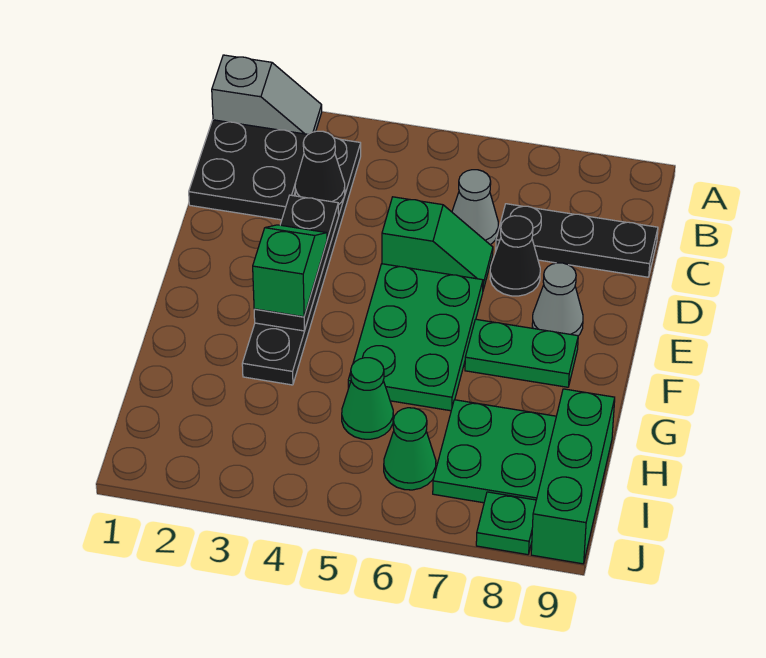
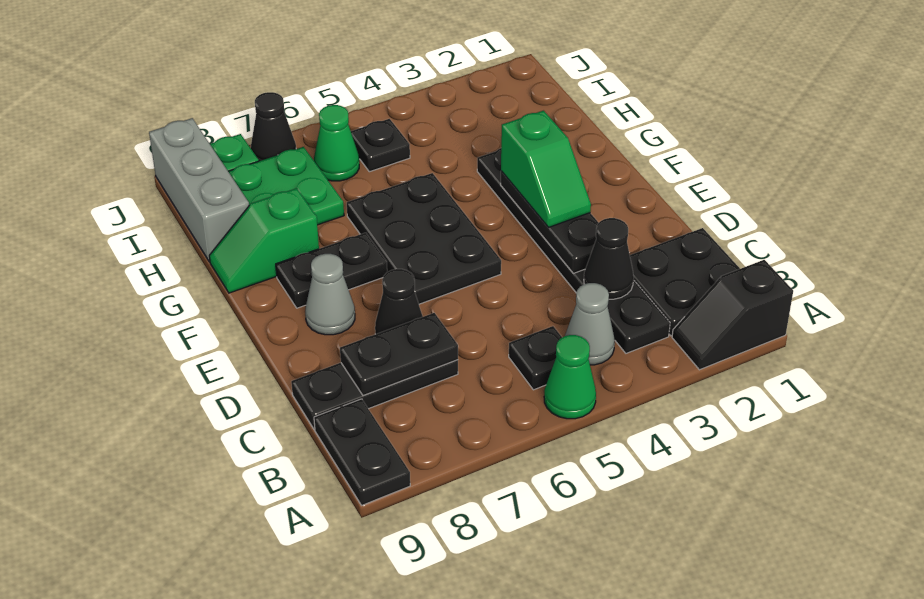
grey 1x2 slope [212,55,322,134] -> black 1x2 slope [672,260,793,370]
none -> black 1x2 plate [314,399,410,505]
none -> black 1x1 plate [509,326,562,390]
grey 1x1 cone [452,170,498,245] -> grey 1x1 cone moved to [565,283,615,365]
none -> black 1x2 plate [340,313,458,396]
green 1x2 slope [382,197,493,290] -> green 1x2 slope moved to [209,188,319,293]
green 2x3 plate [348,264,483,411] -> black 2x3 plate [347,173,501,304]
green 1x2 plate [465,319,578,387] -> black 1x2 plate [276,233,387,308]
green 1x1 cone [342,358,393,439] -> green 1x1 cone moved to [544,335,596,419]
green 1x3 brick [531,389,615,564] -> grey 1x3 brick [149,118,249,262]
none -> black 1x1 plate [351,119,410,172]
none -> black 1x1 cone [251,92,296,161]

